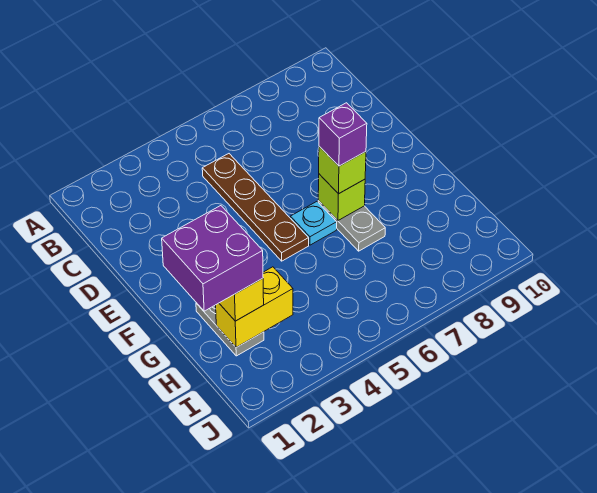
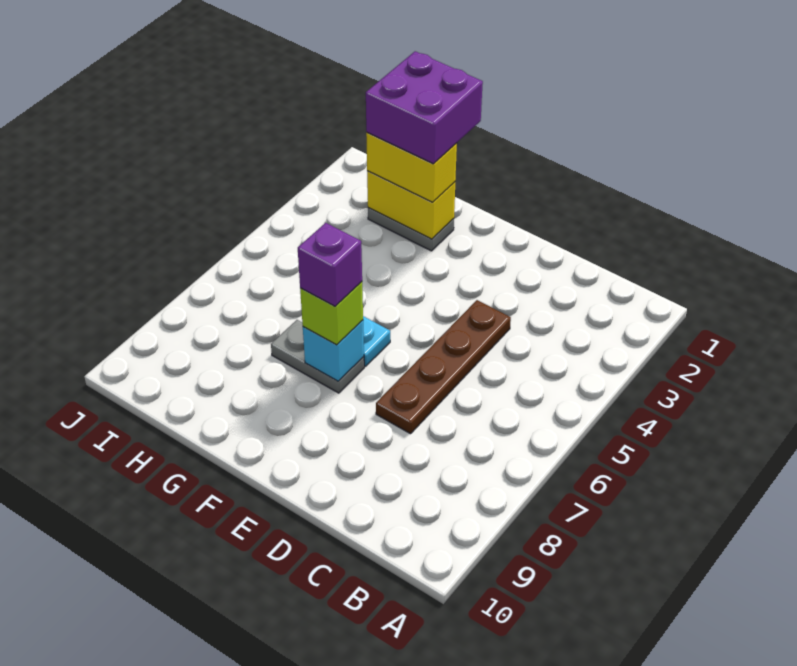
brown 1x4 plate [202,154,309,261] -> brown 1x4 plate turned to [376,300,511,434]
lime 1x1 brick [318,174,365,220] -> cyan 1x1 brick [303,320,364,381]
yellow 1x2 brick [216,267,293,347] -> yellow 1x2 brick turned to [367,171,455,239]

